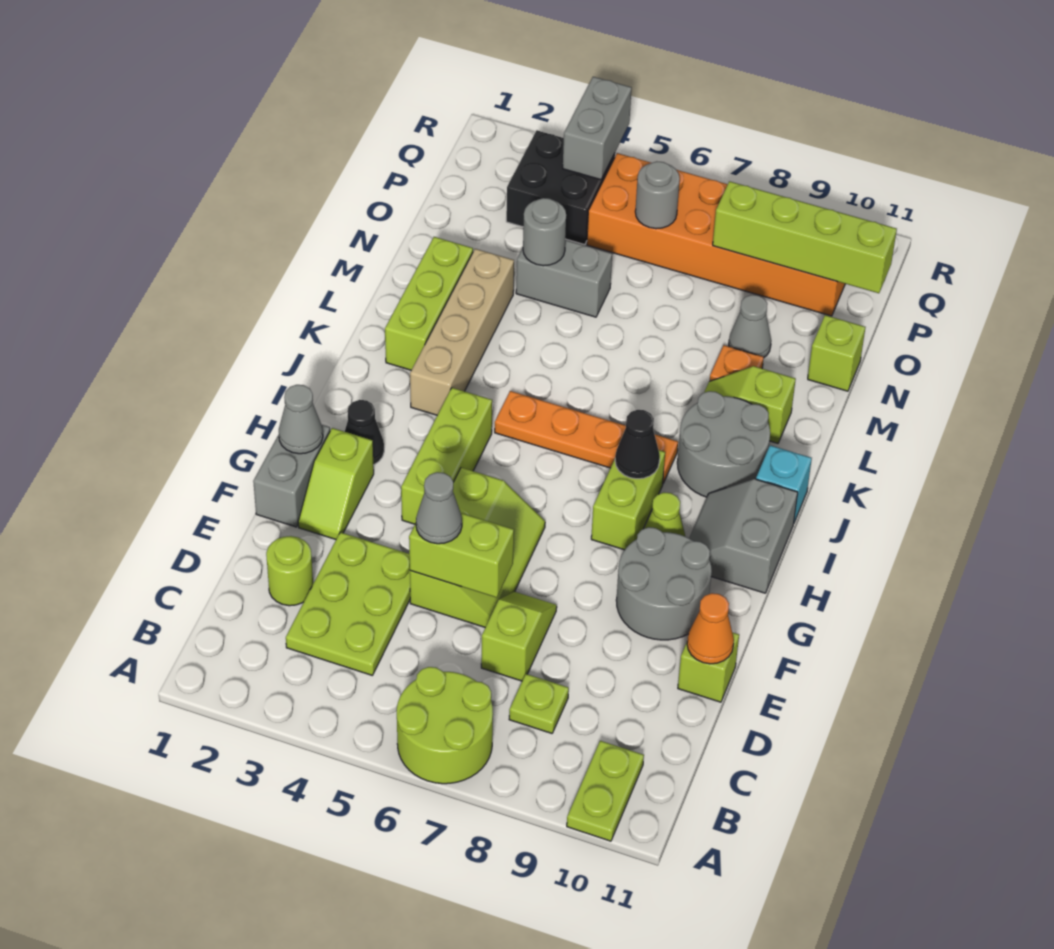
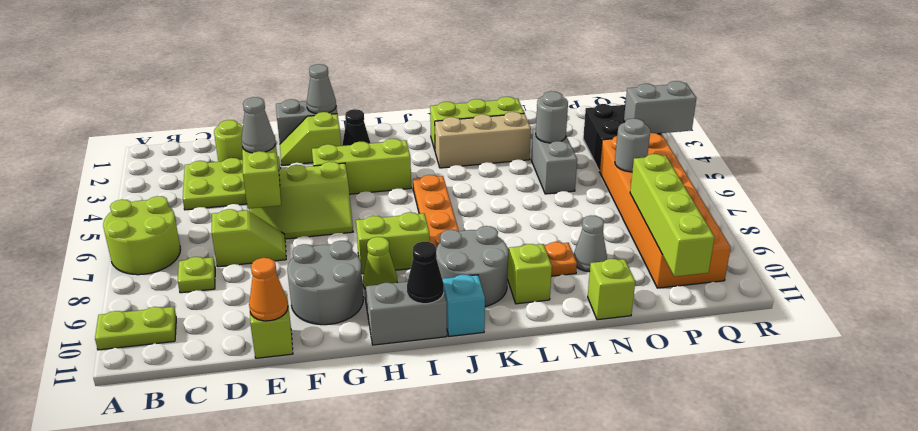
black 1x1 cone [615,410,660,479] -> black 1x1 cone moved to [407,242,444,304]
tan 1x4 brick [410,249,514,415] -> tan 1x3 brick [435,112,531,168]

